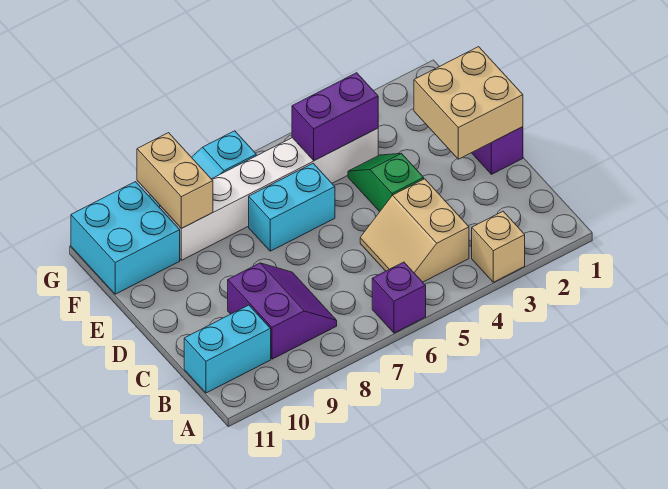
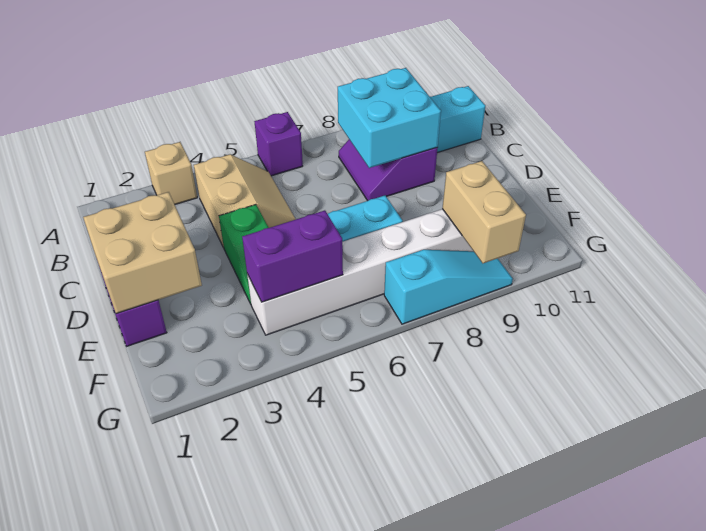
cyan 2x2 brick [71,182,180,294] -> cyan 2x2 brick moved to [338,68,441,168]

